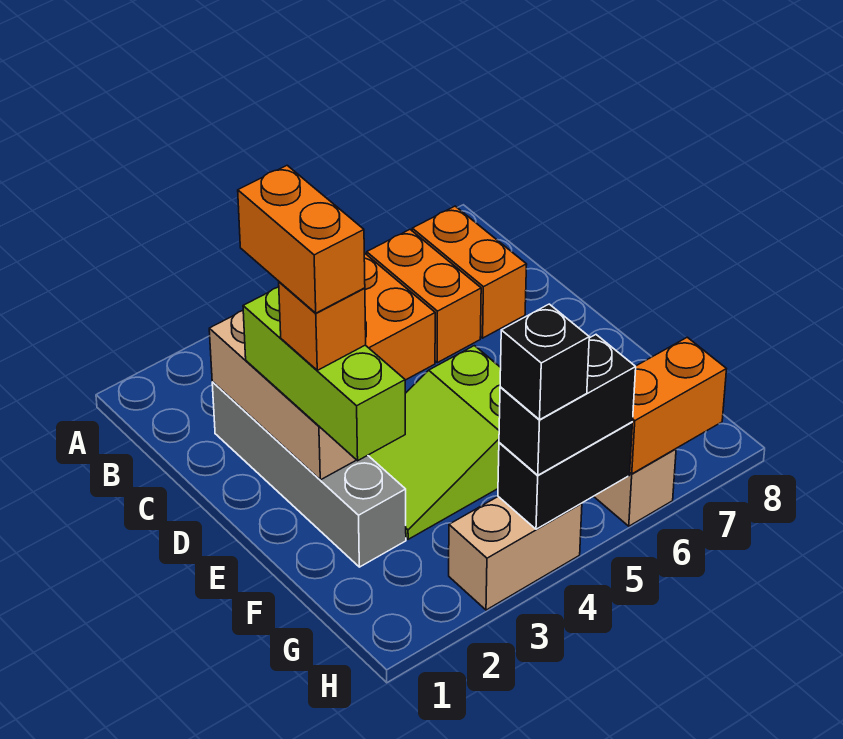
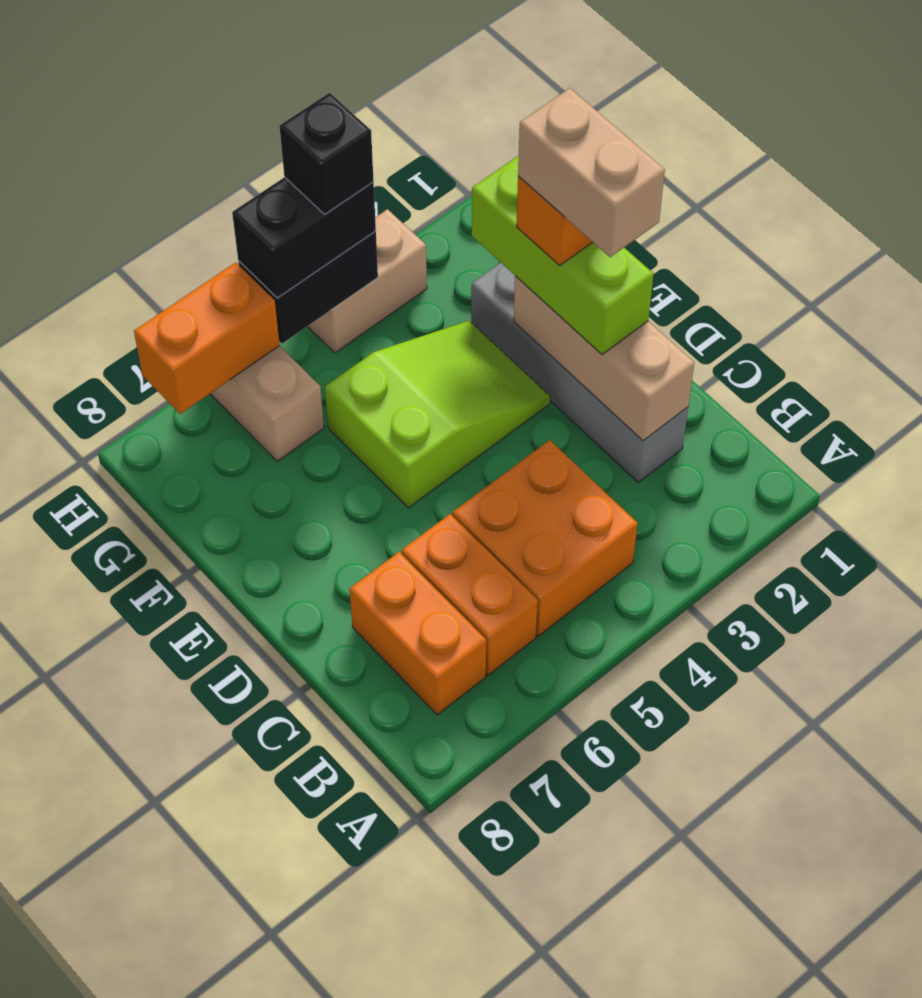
orange 1x2 brick [238,166,365,313] -> tan 1x2 brick [518,88,665,257]

